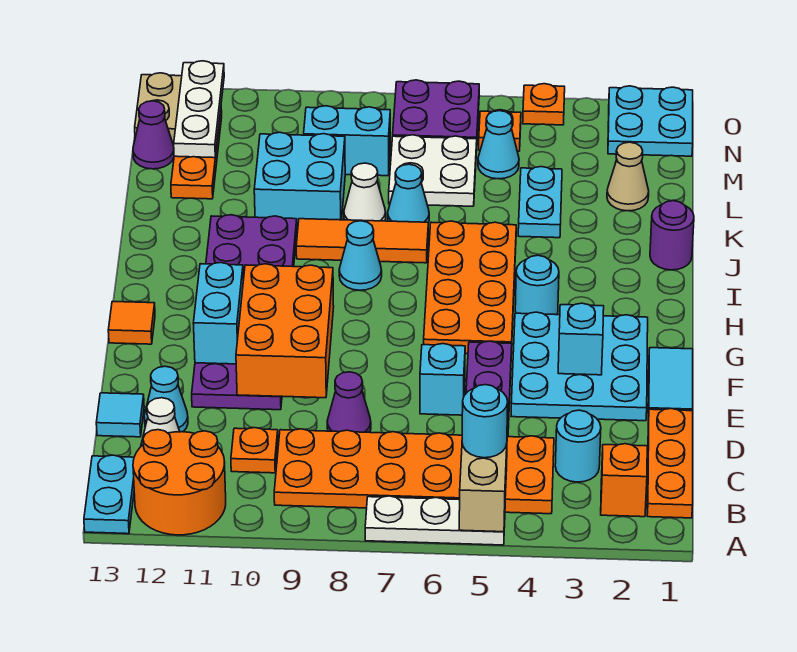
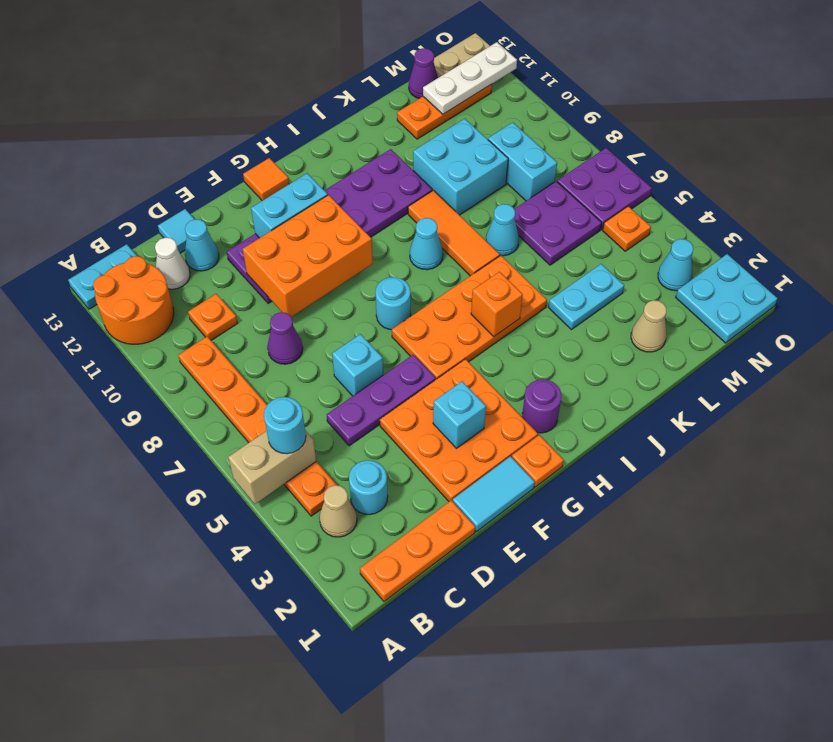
white 1x3 plate [365,496,505,545] -> none
orange 1x1 brick [601,444,647,517] -> orange 1x1 brick moved to [471,272,523,336]
none -> tan 1x1 cone [319,485,357,537]
orange 2x6 plate [274,429,554,514] -> orange 1x6 plate [178,337,336,516]
cyan 3x3 plate [511,312,648,421] -> orange 3x3 plate [380,359,538,501]
cyan 1x1 round brick [515,255,559,315] -> cyan 1x1 round brick moved to [375,277,411,330]
purple 1x1 round brick [650,201,694,270] -> purple 1x1 round brick moved to [522,379,562,433]
white 1x1 cone [344,163,386,221] -> none
white 2x2 plate [389,135,477,206] -> purple 2x2 plate [514,181,602,265]
cyan 1x1 cone [478,111,519,179] -> cyan 1x1 cone moved to [658,239,693,291]
orange 1x1 plate [523,84,565,125] -> orange 1x1 plate moved to [512,435,564,487]

